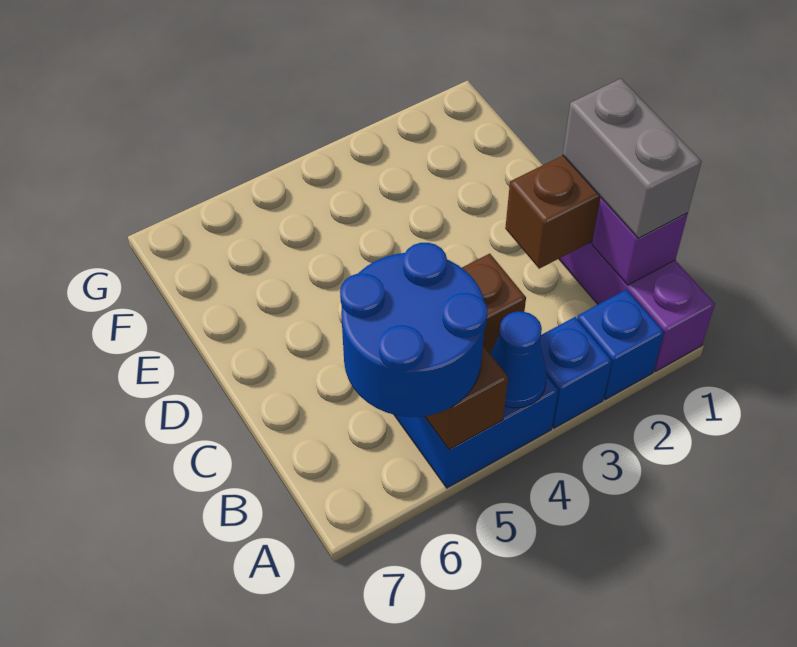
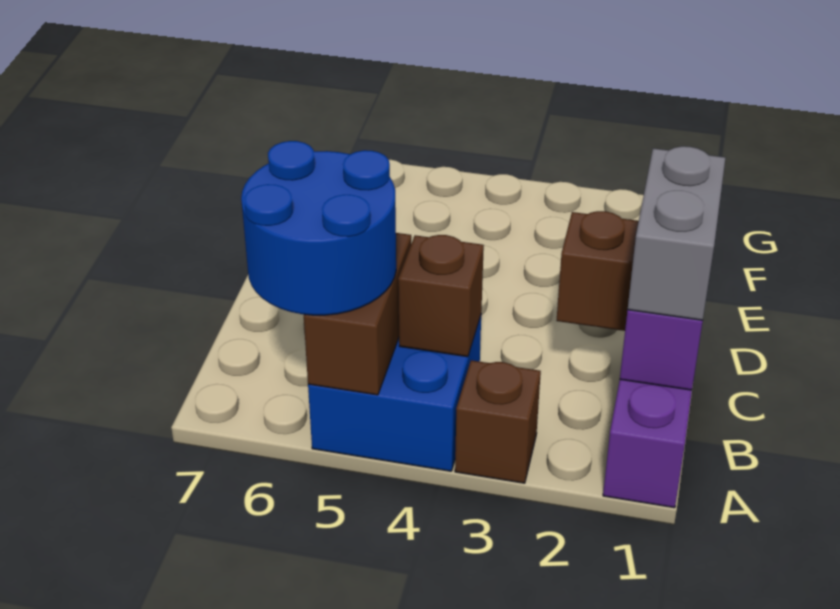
blue 1x1 brick [577,289,664,399] -> none
blue 1x1 brick [540,317,612,428] -> brown 1x1 brick [455,360,541,483]
blue 1x1 cone [490,311,547,408] -> none

